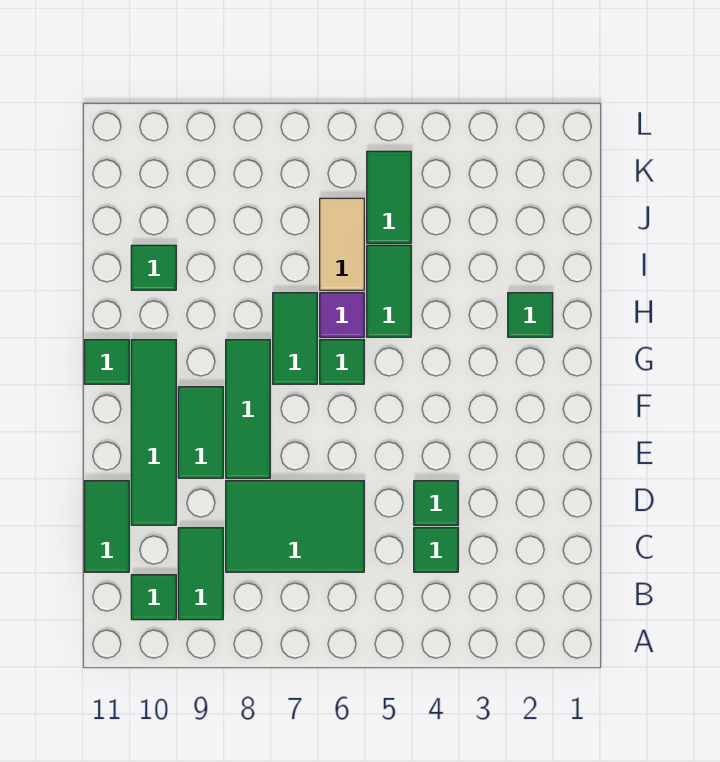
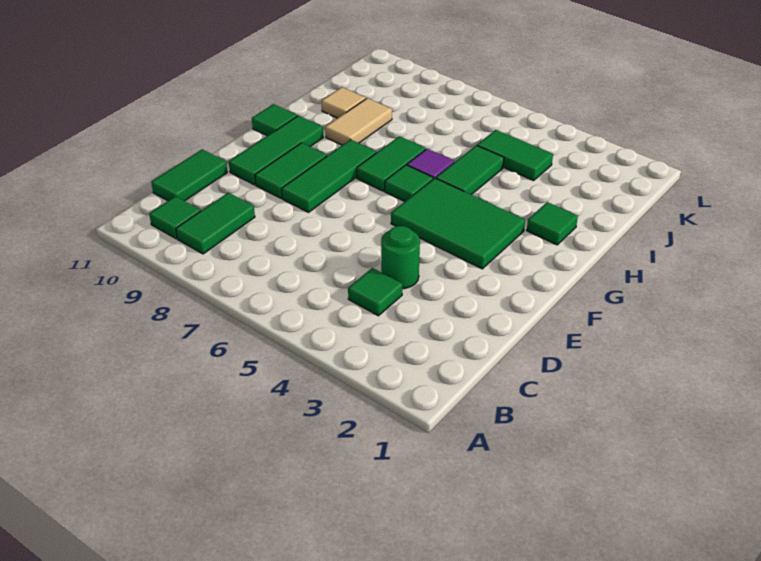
green 2x3 tile [226,481,364,572] -> green 2x3 tile moved to [391,178,525,269]
green 1x1 tile [414,481,458,525] -> green 1x1 round brick [381,226,420,289]
green 1x4 tile [131,340,176,525] -> green 1x3 tile [229,116,323,185]
tan 1x2 tile [320,198,364,290] -> tan 1x2 tile moved to [325,98,392,145]
green 1x1 tile [131,245,176,290] -> tan 1x1 tile [322,87,366,118]
green 1x2 tile [367,151,411,243] -> green 1x2 tile turned to [477,130,553,181]

